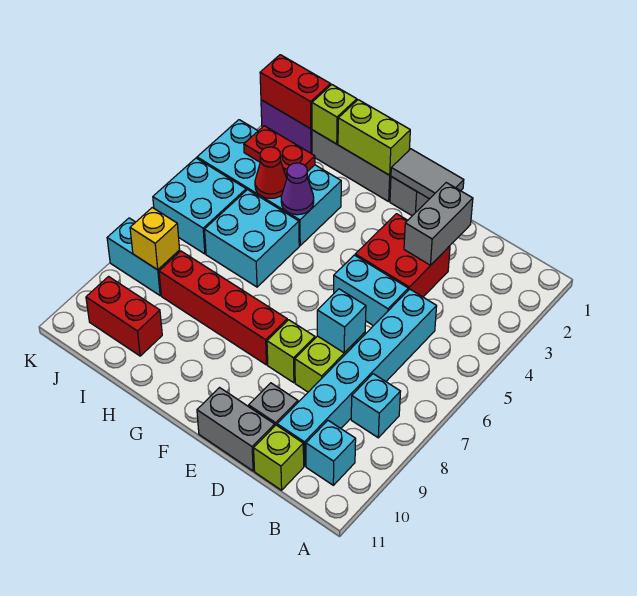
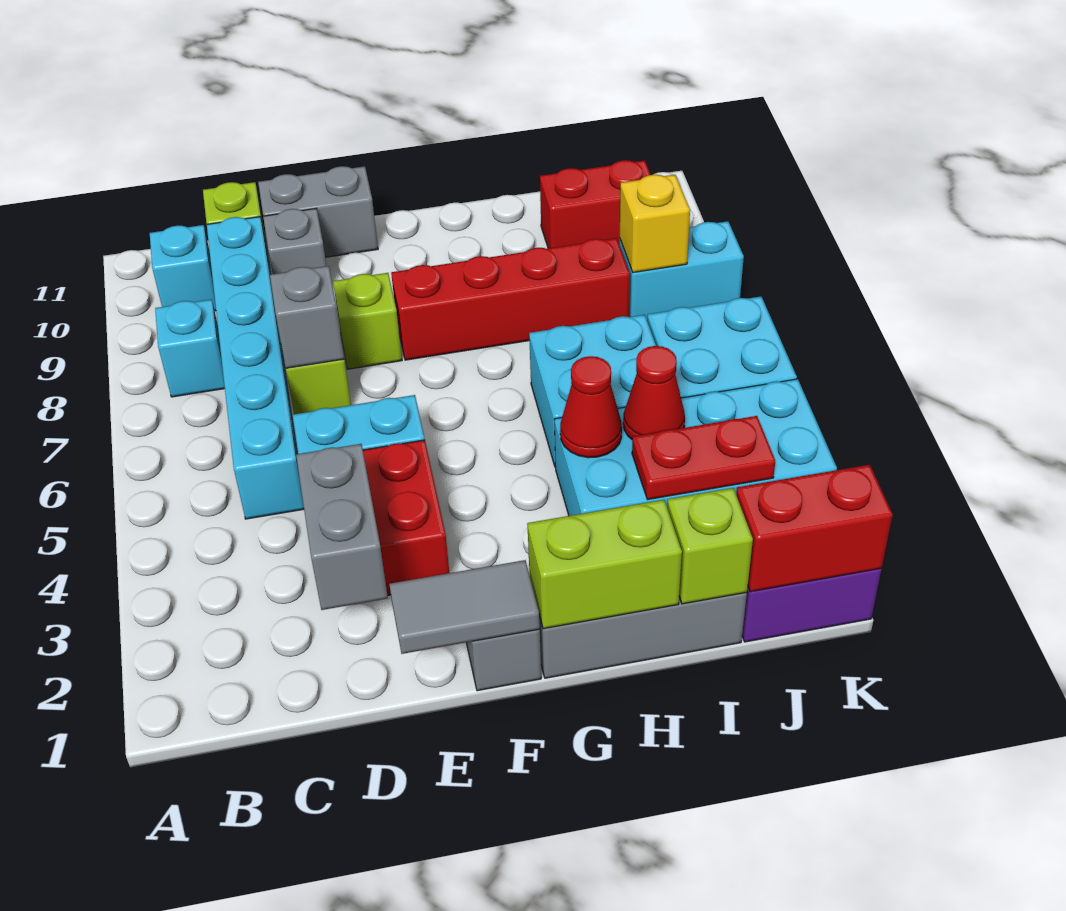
cyan 1x1 brick [317,289,366,353] -> grey 1x1 brick [270,266,344,368]
purple 1x1 cone [281,163,314,215] -> red 1x1 cone [560,356,622,458]

